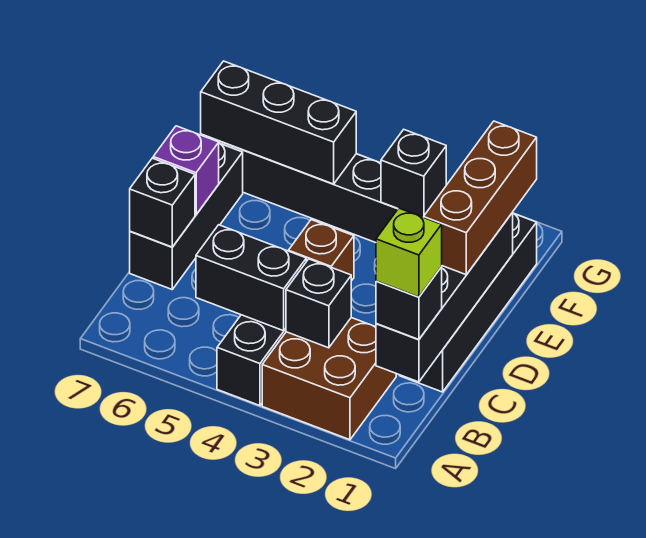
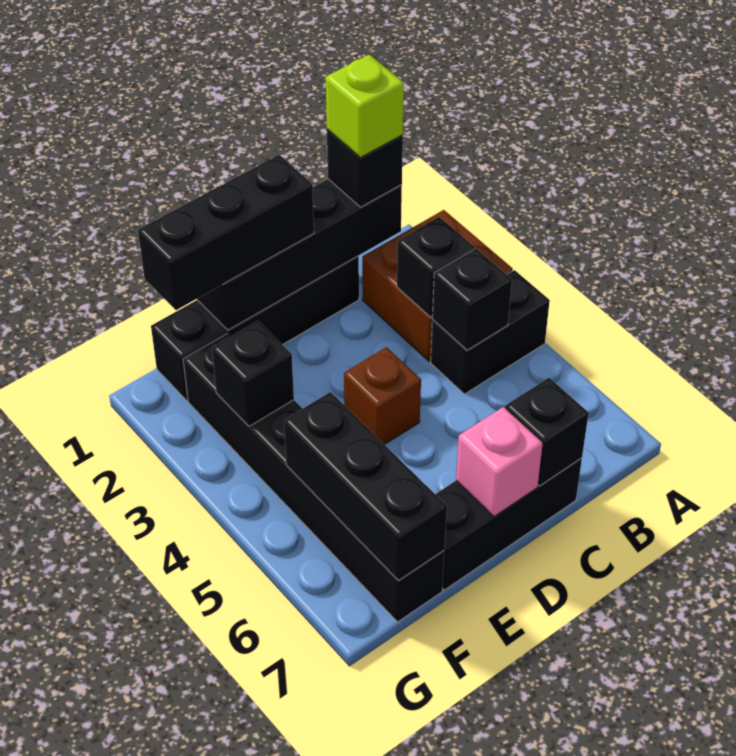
black 1x2 brick [196,225,306,331] -> black 1x1 brick [432,249,512,350]
brown 1x3 brick [424,121,537,275] -> black 1x3 brick [138,155,314,310]
purple 1x1 brick [153,126,219,215] -> pink 1x1 brick [456,407,543,517]

